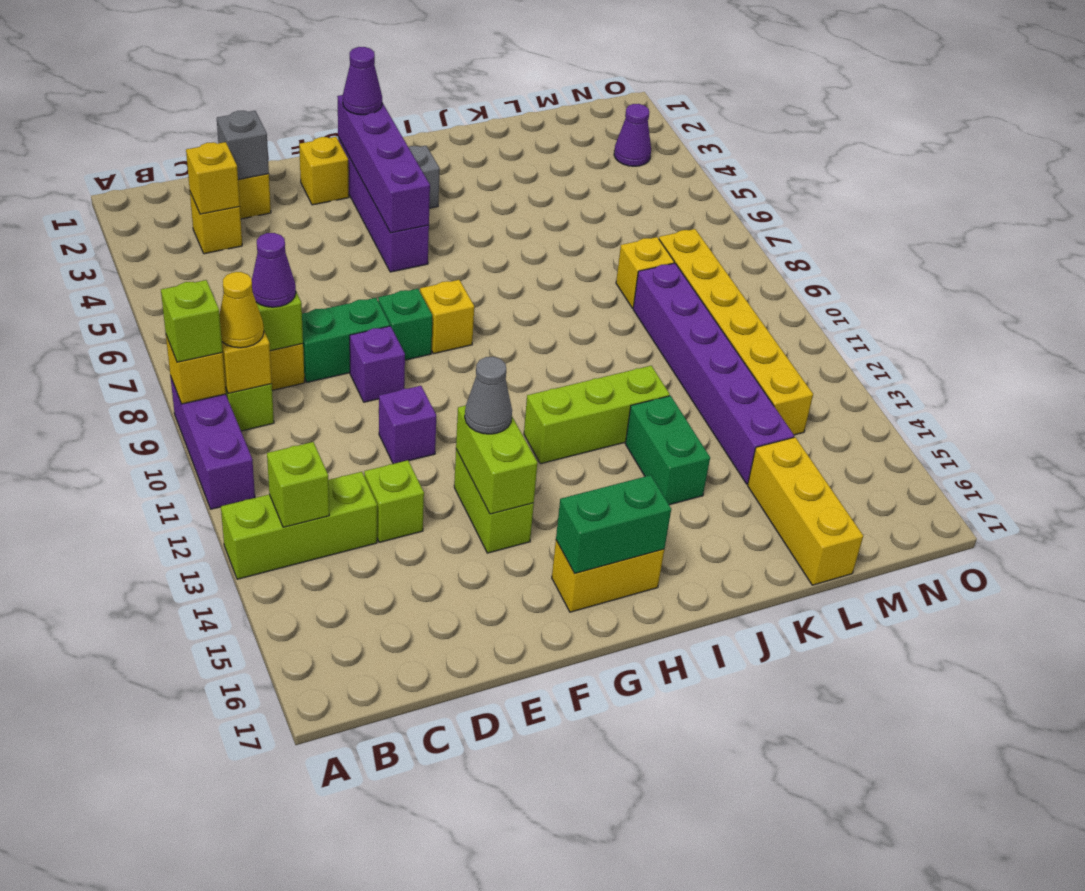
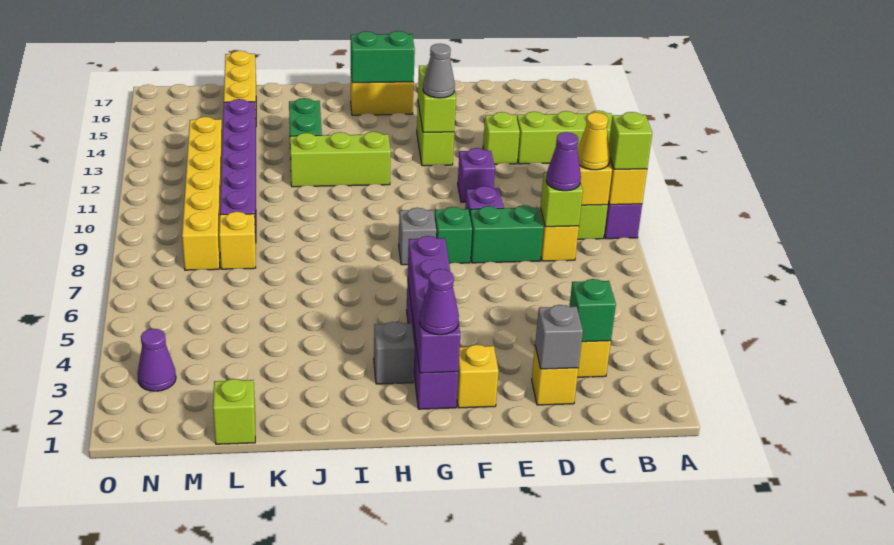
lime 1x1 brick [267,442,329,527] -> lime 1x1 brick moved to [213,379,255,444]
yellow 1x1 brick [186,142,240,214] -> green 1x1 brick [569,279,616,342]
yellow 1x1 brick [420,280,474,354] -> grey 1x1 brick [399,208,436,265]

